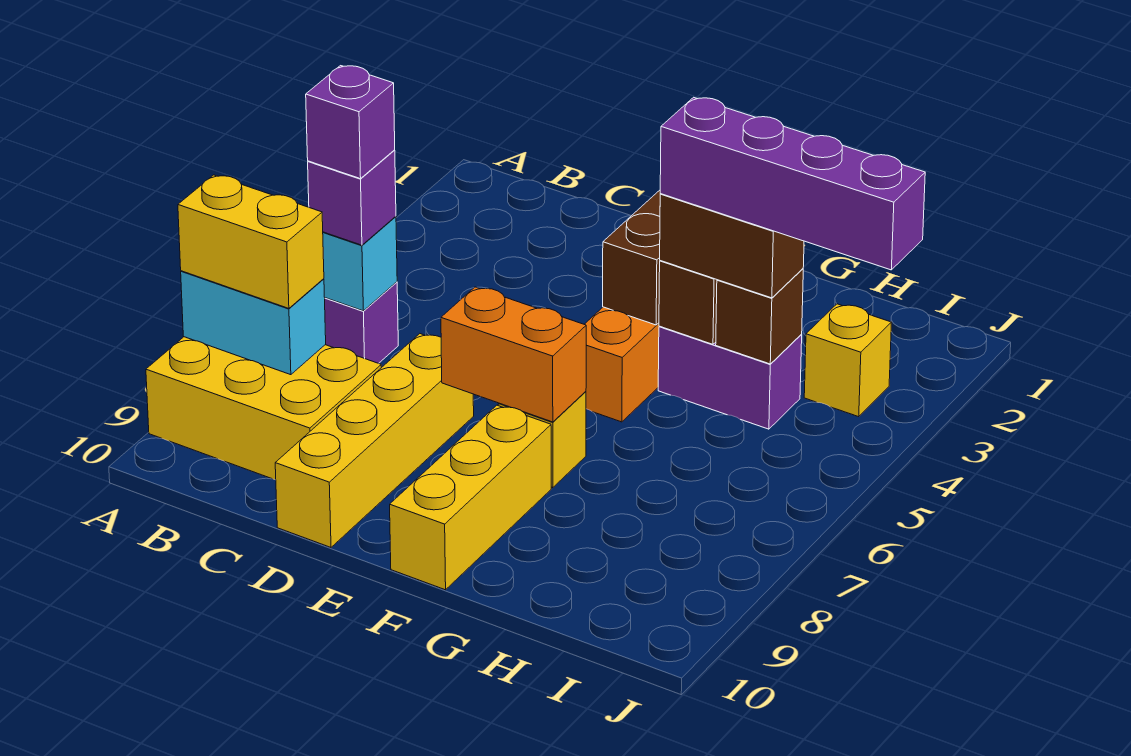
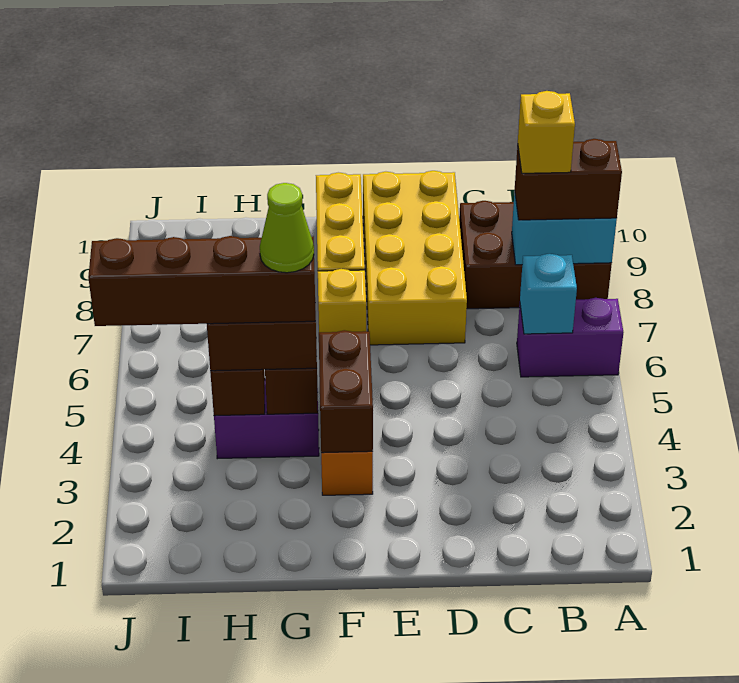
yellow 2x3 brick [146,337,381,480] -> brown 2x3 brick [459,201,612,309]
yellow 1x2 brick [178,175,324,308] -> brown 1x2 brick [515,139,622,220]
purple 1x1 brick [308,150,396,245] -> none
purple 1x1 brick [306,66,395,179] -> none
yellow 1x4 brick [275,334,474,547] -> yellow 2x4 brick [363,171,467,345]
orange 1x2 brick [441,287,586,422] -> none
purple 1x4 brick [660,97,925,270] -> brown 1x4 brick [88,236,315,326]
none -> lime 1x1 cone [260,183,314,273]
yellow 1x1 brick [804,304,892,417] -> yellow 1x1 brick moved to [518,91,575,173]

